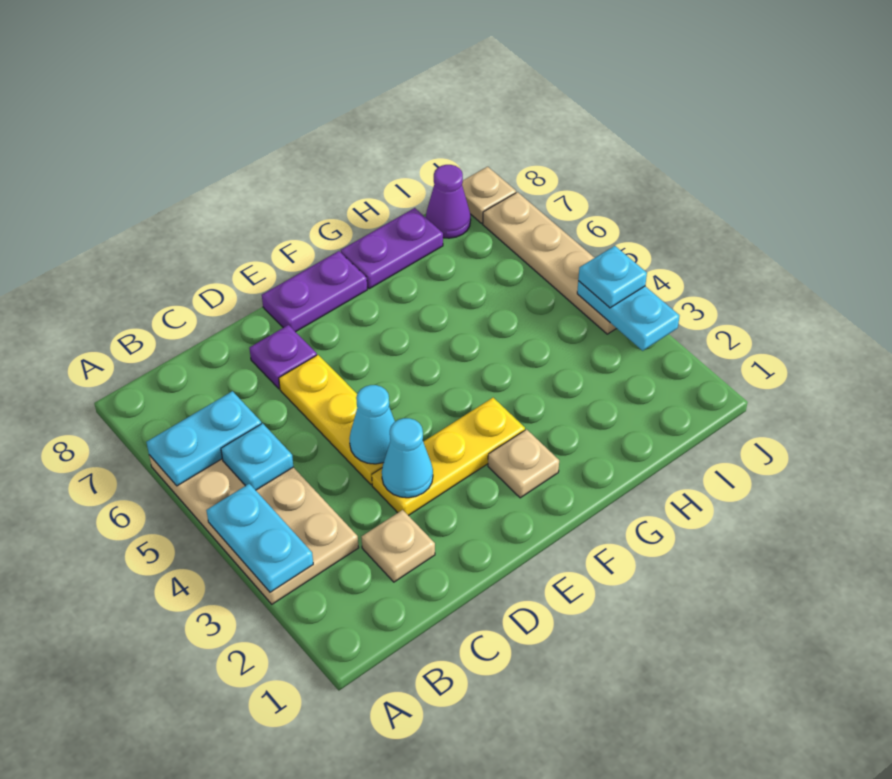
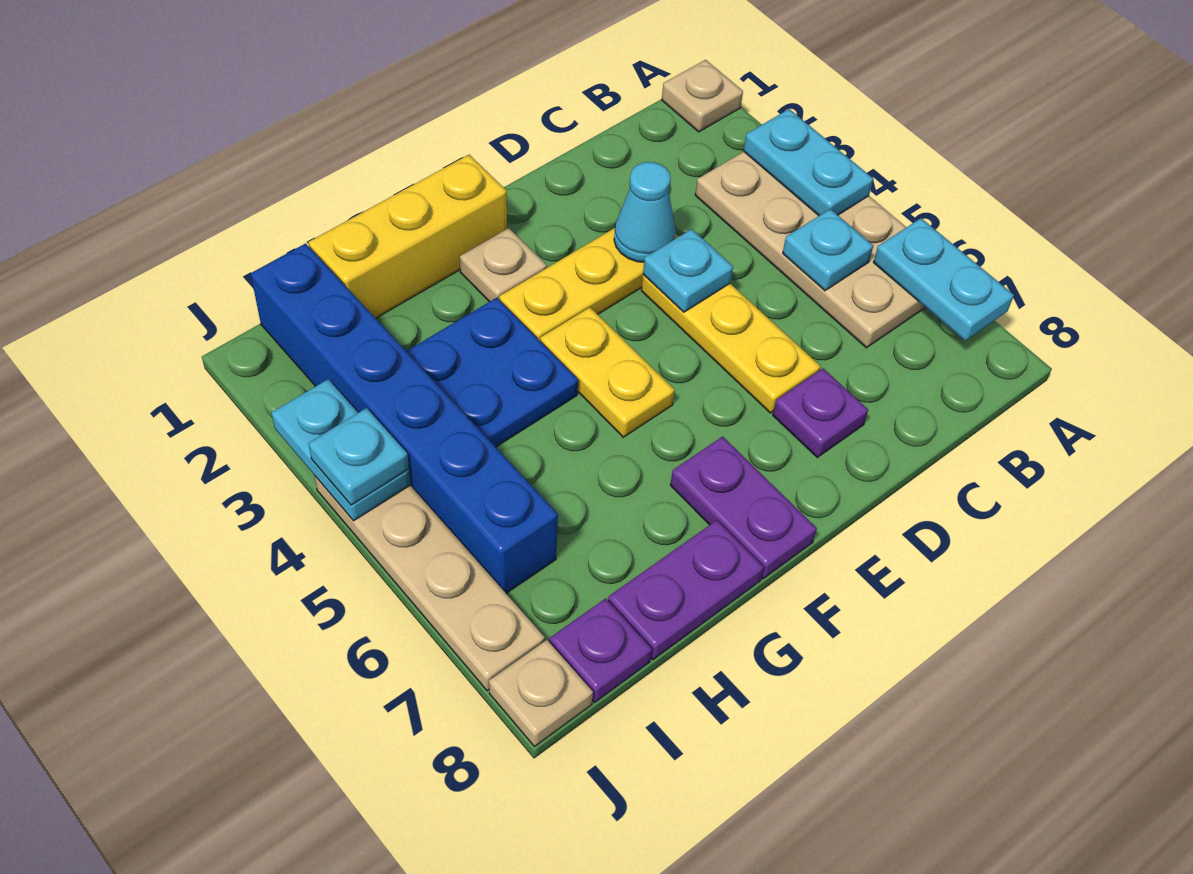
cyan 1x2 plate [146,391,261,486] -> cyan 1x2 plate turned to [873,218,1014,341]
tan 1x1 plate [362,510,435,582] -> tan 1x1 plate moved to [662,60,743,132]
cyan 1x1 cone [349,385,395,464] -> cyan 1x1 plate [643,229,733,312]
purple 1x2 plate [262,251,367,332] -> purple 1x2 plate turned to [670,436,817,579]
none -> yellow 1x3 brick [309,155,507,318]
none -> yellow 1x2 plate [540,307,675,437]
none -> blue 2x2 plate [407,298,578,447]
none -> blue 1x6 brick [251,243,558,593]
purple 1x1 cone [426,165,471,238] -> purple 1x1 plate [550,598,652,702]

